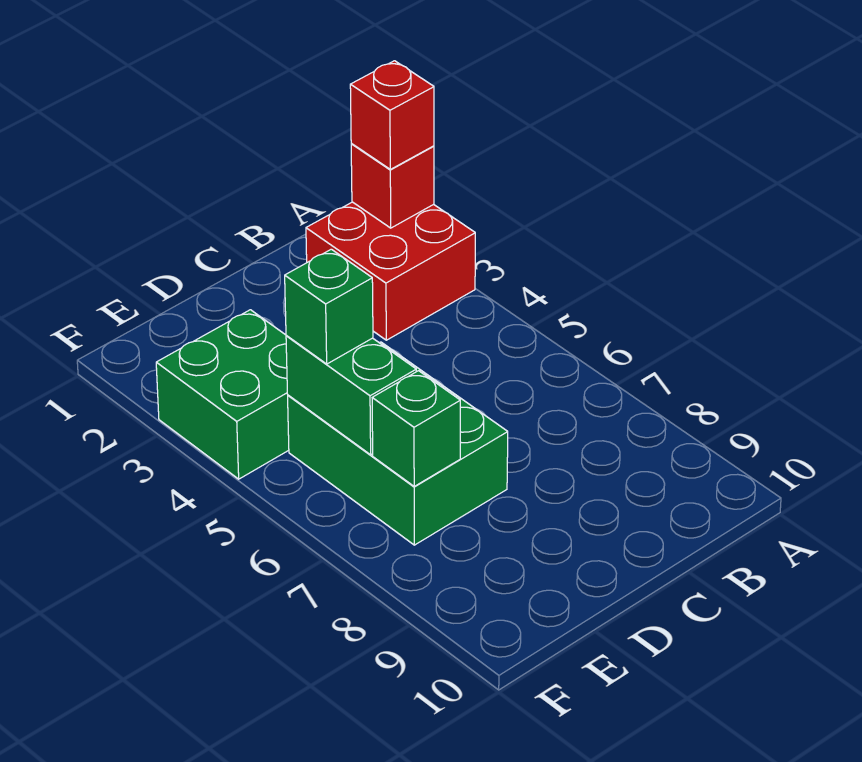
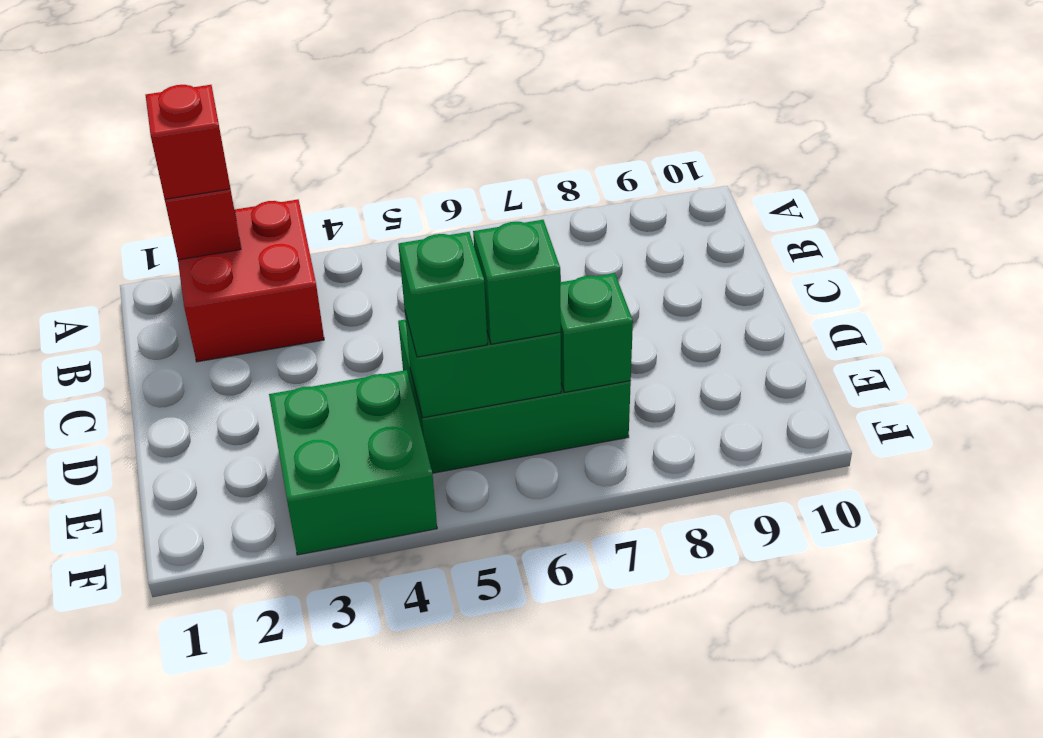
none -> green 1x1 brick [473,220,561,344]

